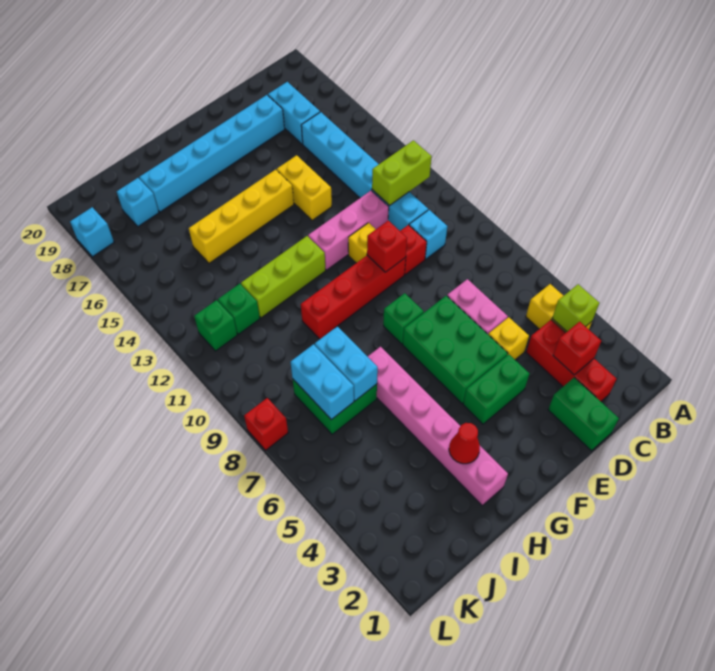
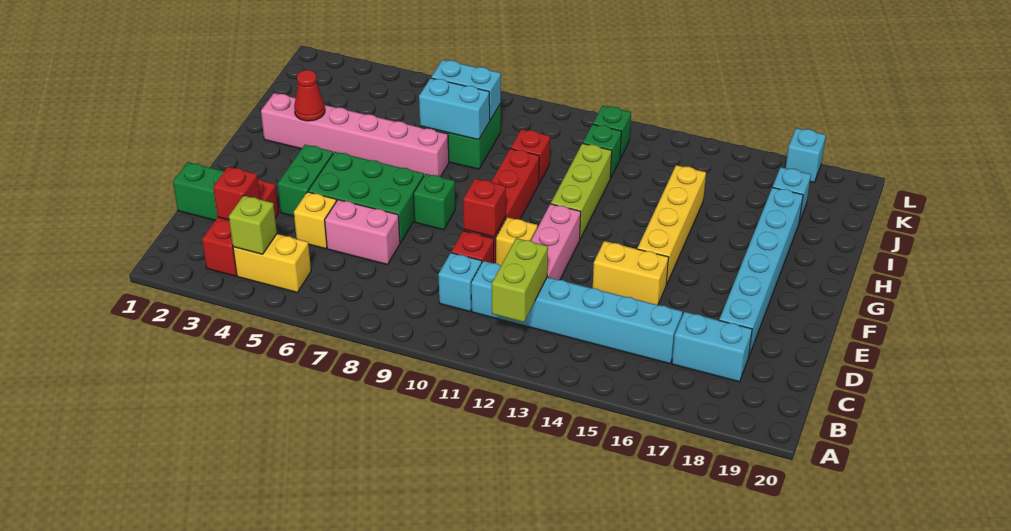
red 1x3 brick [526,320,616,401] -> red 1x3 brick turned to [202,179,279,276]
red 1x1 brick [244,398,288,450] -> red 1x1 brick moved to [511,129,550,183]

